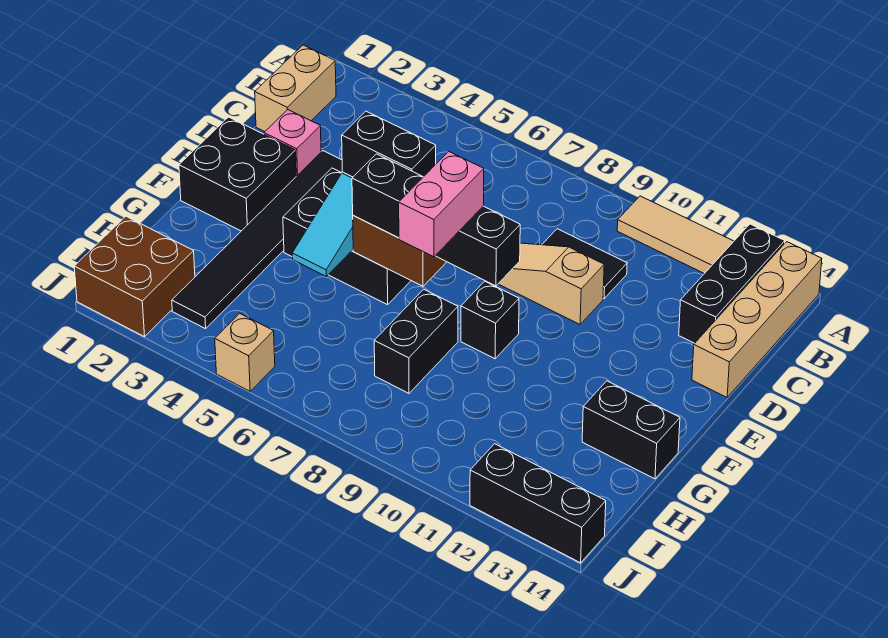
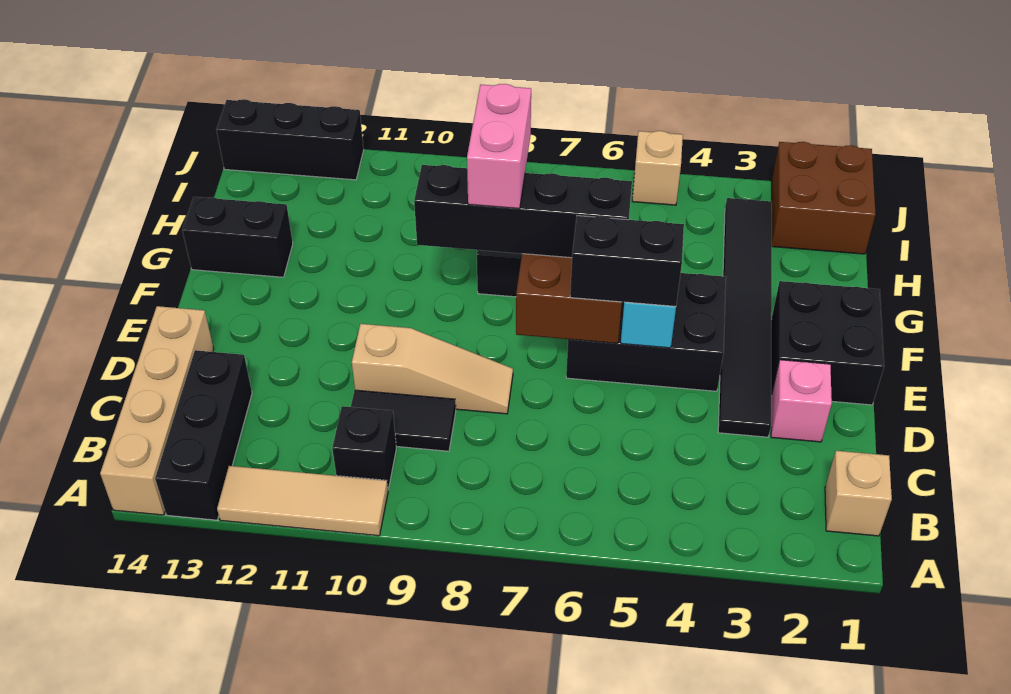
tan 1x2 brick [255,45,336,132] -> tan 1x1 brick [825,451,892,536]
black 1x1 brick [461,281,519,359] -> black 1x1 brick moved to [332,406,396,490]

